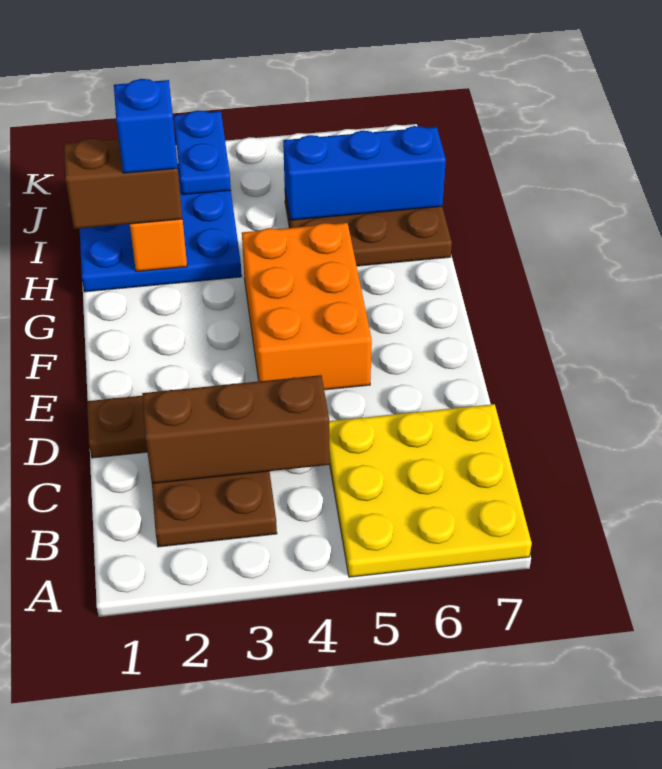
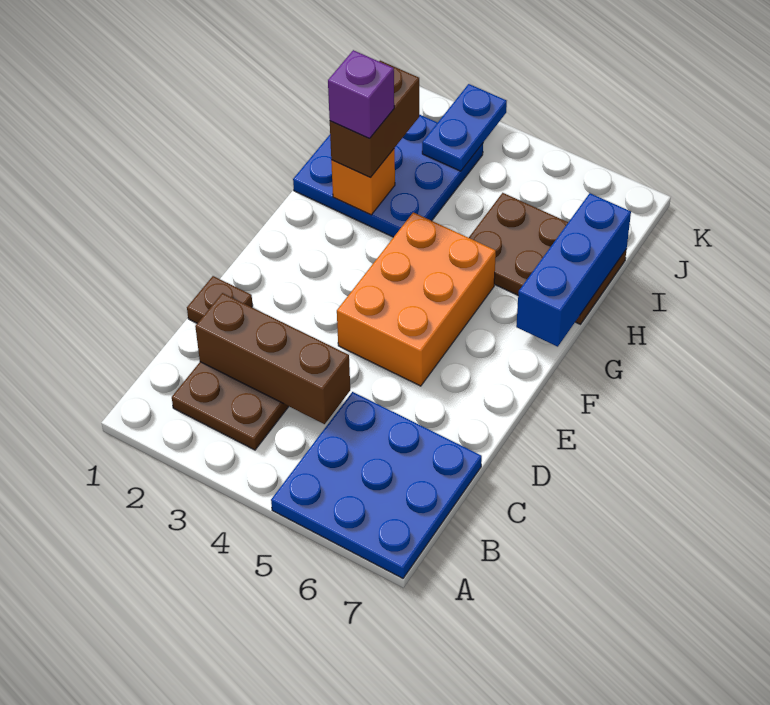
yellow 3x3 plate [329,404,532,577] -> blue 3x3 plate [271,392,482,578]
brown 1x2 brick [64,138,183,229] -> brown 1x2 brick turned to [330,61,419,178]
blue 1x1 brick [114,79,178,173] -> purple 1x1 brick [328,50,394,138]
blue 1x3 brick [283,126,446,220] -> blue 1x3 brick turned to [516,193,631,347]

